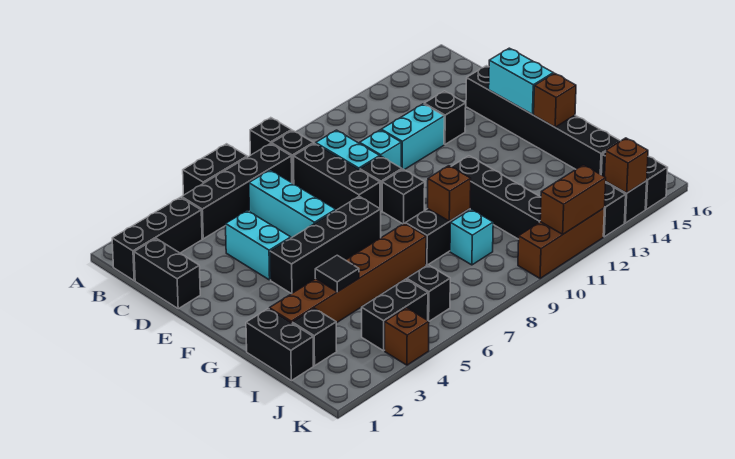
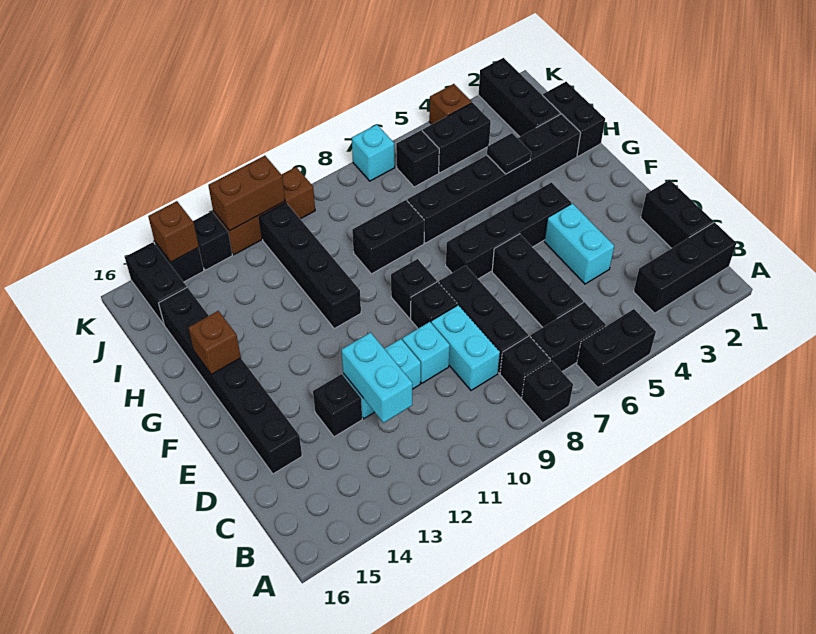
black 1x4 brick [182,143,292,239] -> black 1x2 brick [530,302,606,372]
cyan 1x3 brick [249,170,336,238] -> black 1x3 brick [492,234,583,327]
cyan 1x2 brick [489,48,553,114] -> cyan 1x2 brick moved to [341,333,412,423]
brown 1x6 brick [269,223,426,323] -> black 1x6 brick [407,114,581,243]
brown 1x1 brick [428,166,471,221] -> none
black 1x1 brick [292,308,337,366] -> black 1x3 brick [479,58,560,137]
cyan 1x1 brick [450,209,493,265] -> cyan 1x1 brick moved to [352,124,395,181]

